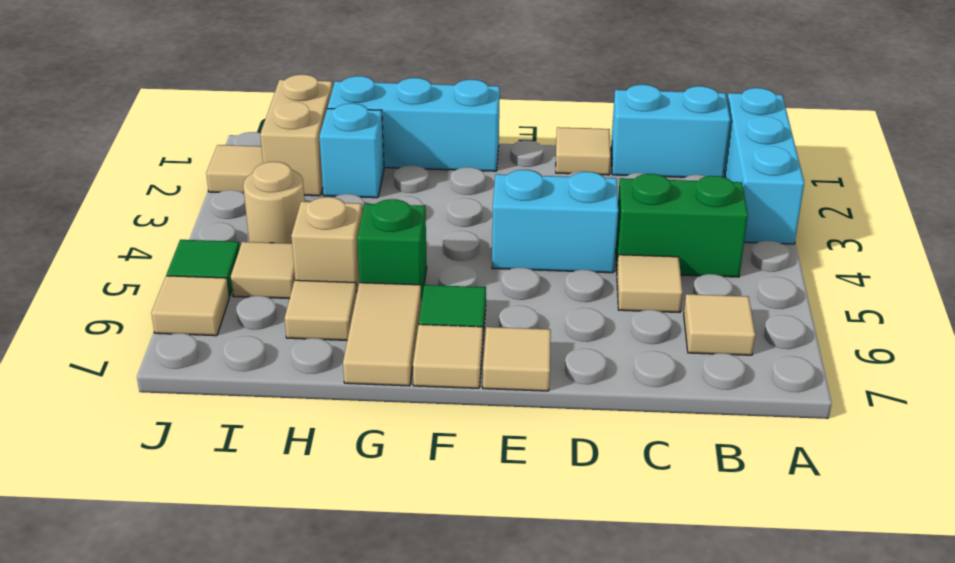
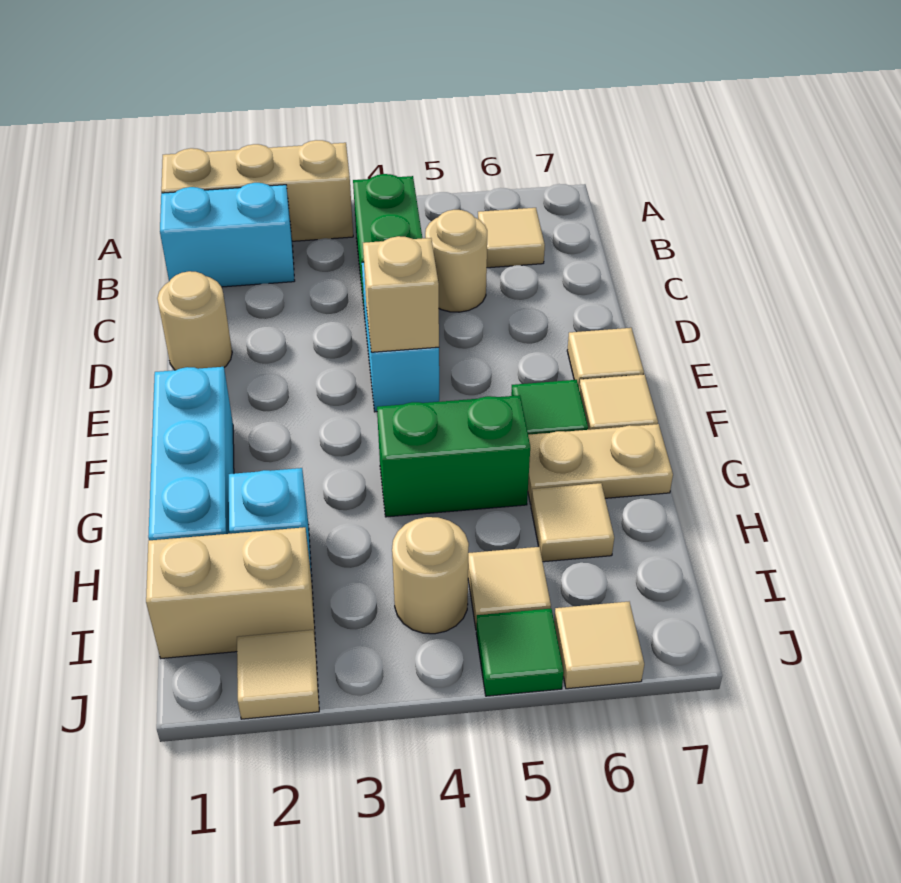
cyan 1x3 brick [724,88,804,244] -> tan 1x3 brick [161,140,353,241]
cyan 1x2 brick [611,85,730,177] -> cyan 1x2 brick turned to [160,183,295,287]
tan 1x1 tile [617,255,682,312] -> tan 1x1 round brick [425,210,487,312]
tan 1x1 tile [556,127,611,175] -> tan 1x1 round brick [157,271,232,370]
green 1x1 brick [357,199,427,303] -> green 1x2 brick [377,395,530,517]
tan 1x2 tile [343,283,421,386] -> tan 1x2 plate [528,424,673,504]
tan 1x1 brick [291,197,362,291] -> tan 1x1 brick moved to [363,236,439,352]

